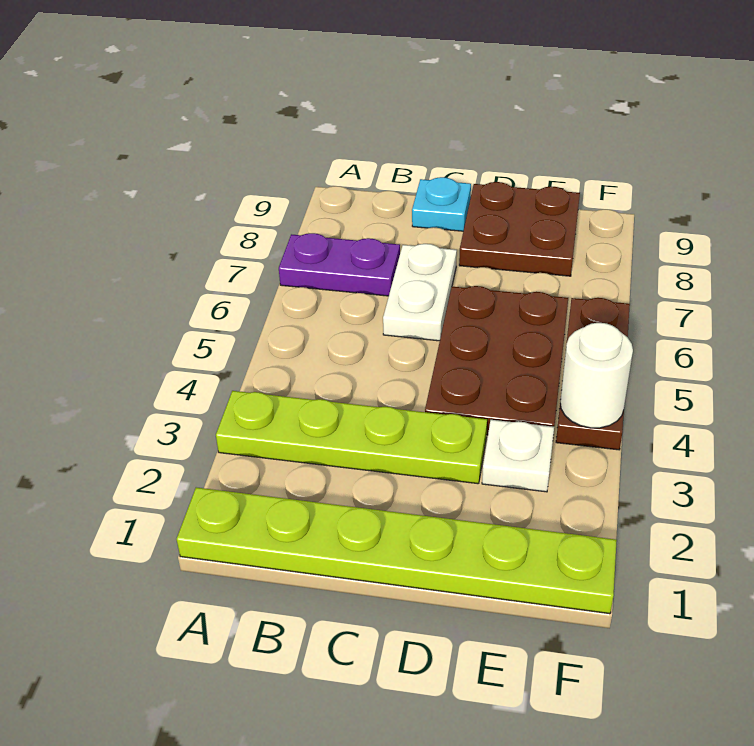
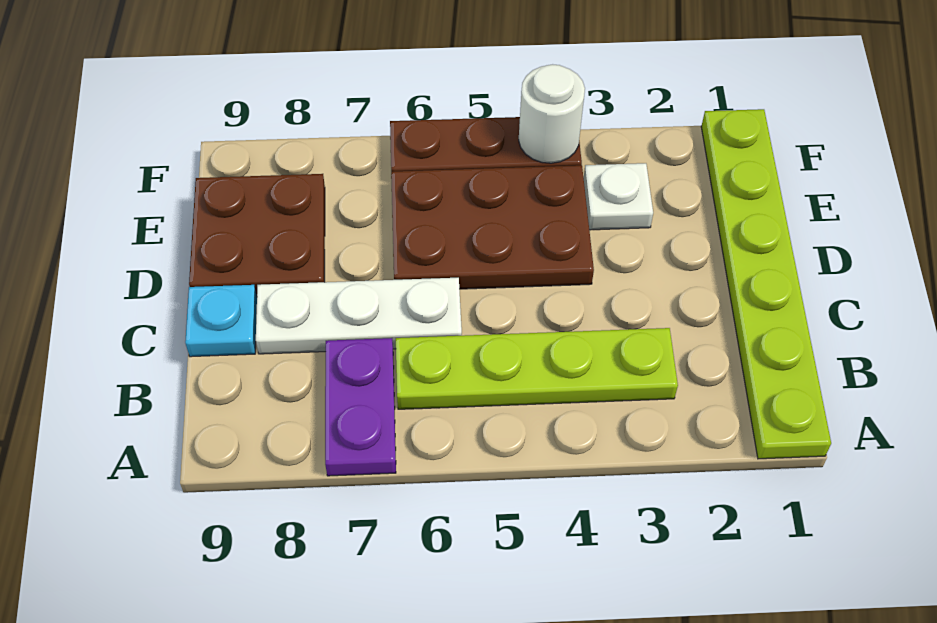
lime 1x4 plate [216,391,487,484] -> lime 1x4 plate turned to [396,328,678,409]
white 1x2 plate [383,244,457,341] -> white 1x3 plate [256,278,462,354]

